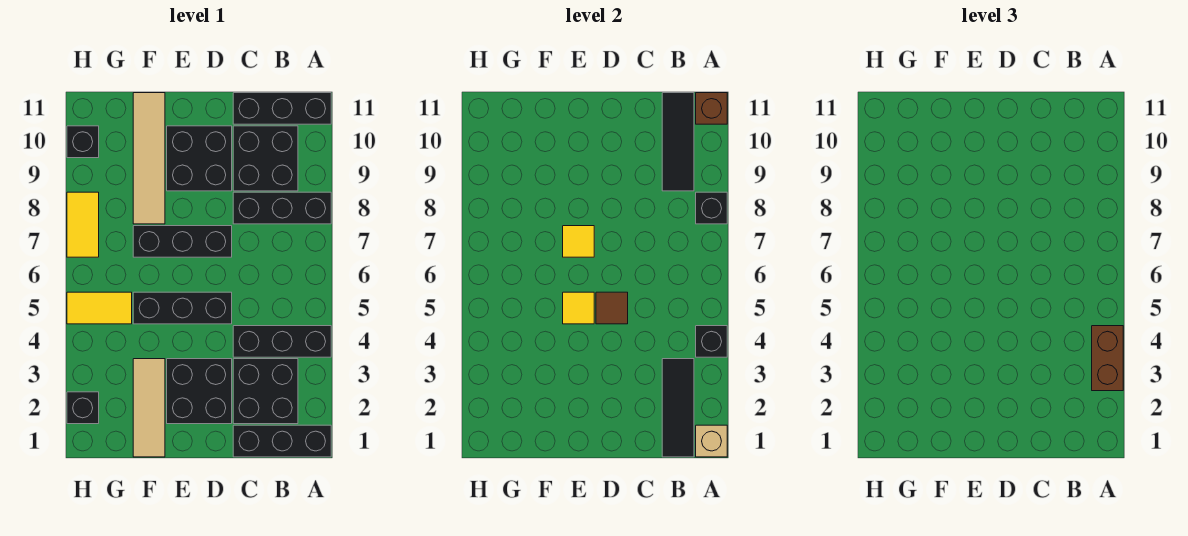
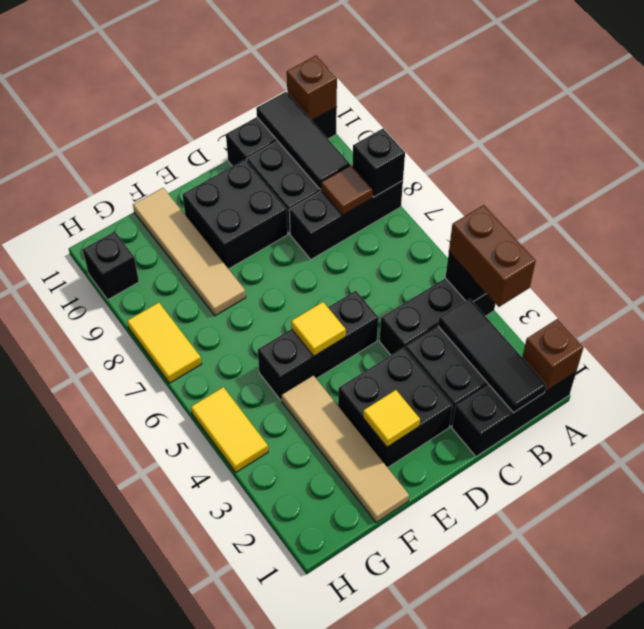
tan 1x1 brick [696,425,727,457] -> brown 1x1 brick [522,319,584,391]
brown 1x1 tile [596,292,628,324] -> brown 1x1 tile moved to [321,165,373,215]
black 1x3 brick [133,226,232,257] -> none
yellow 1x1 tile [563,226,594,257] -> yellow 1x1 tile moved to [363,390,420,447]
tan 1x3 tile [133,359,165,457] -> tan 1x4 tile [282,375,409,523]
yellow 1x2 tile [67,292,132,324] -> yellow 1x2 tile turned to [191,387,268,472]
black 1x1 brick [67,392,99,424] -> none

